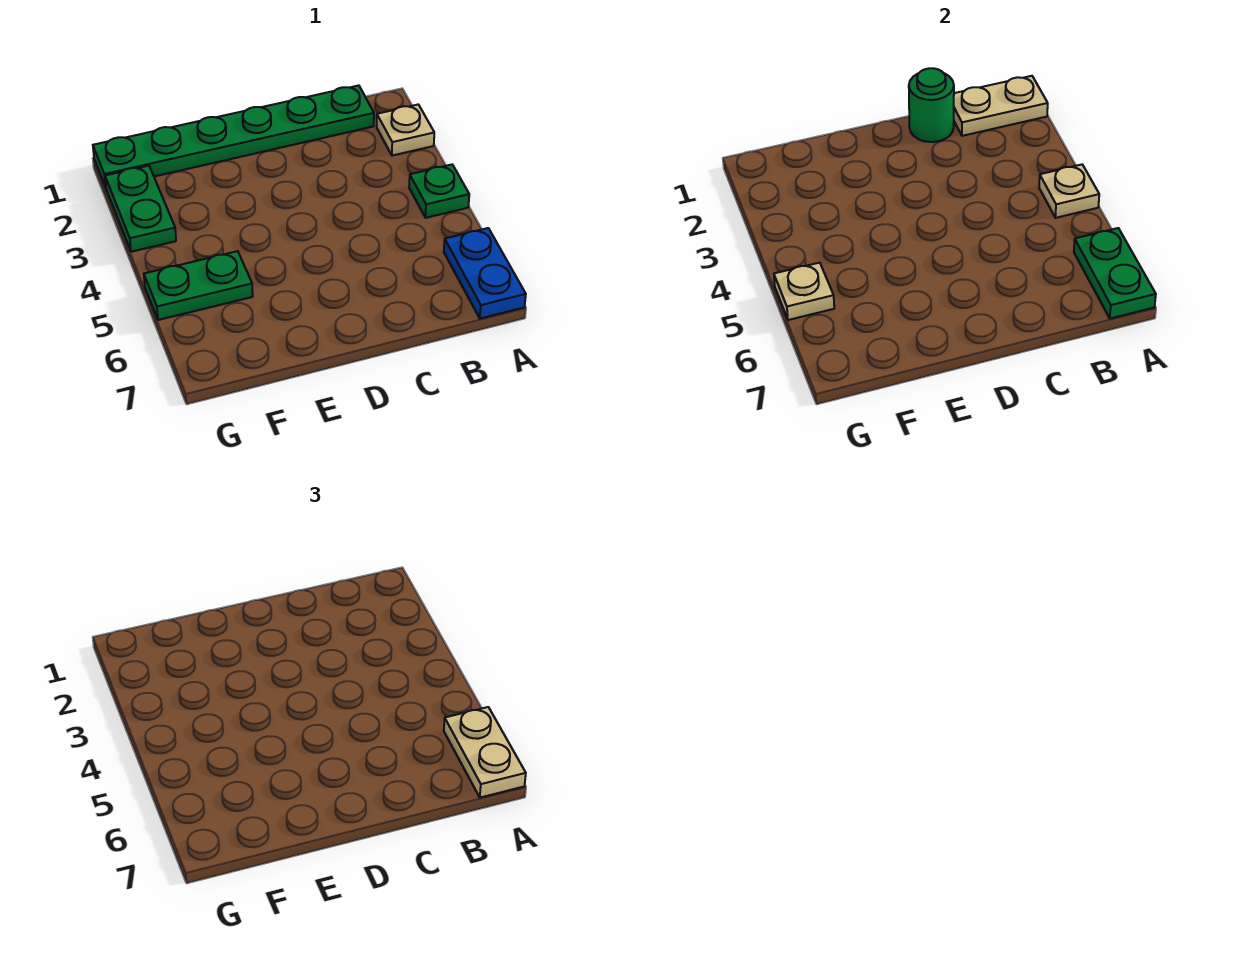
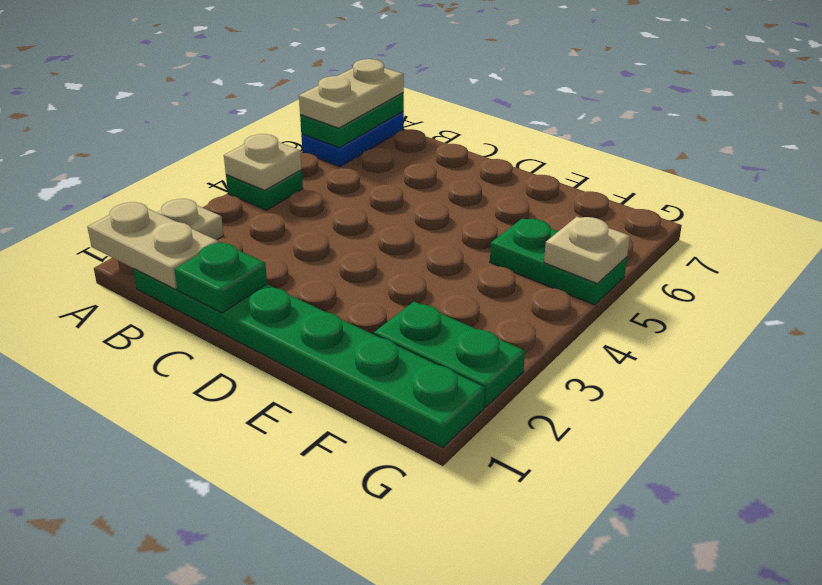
green 1x1 round brick [909,68,954,142] -> green 1x1 plate [174,242,267,313]
green 1x2 plate [105,166,176,252] -> green 1x2 plate turned to [374,302,525,407]

